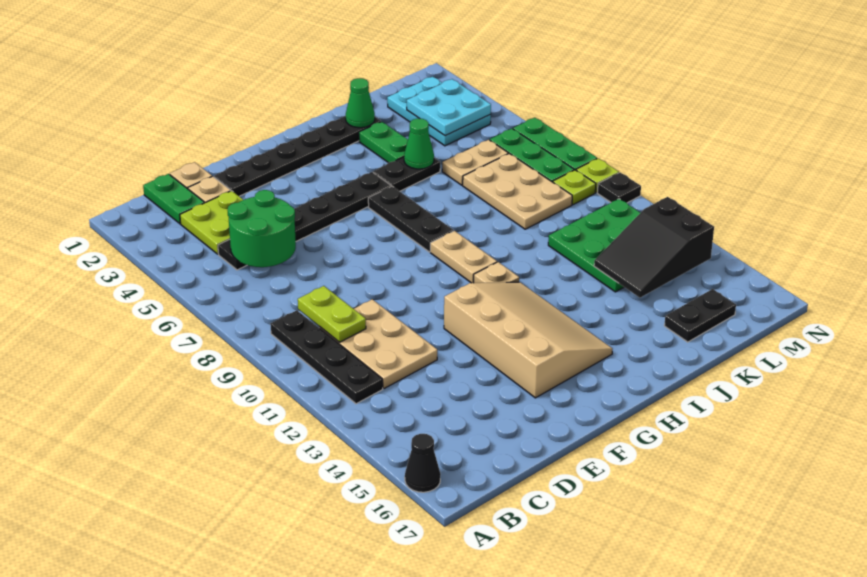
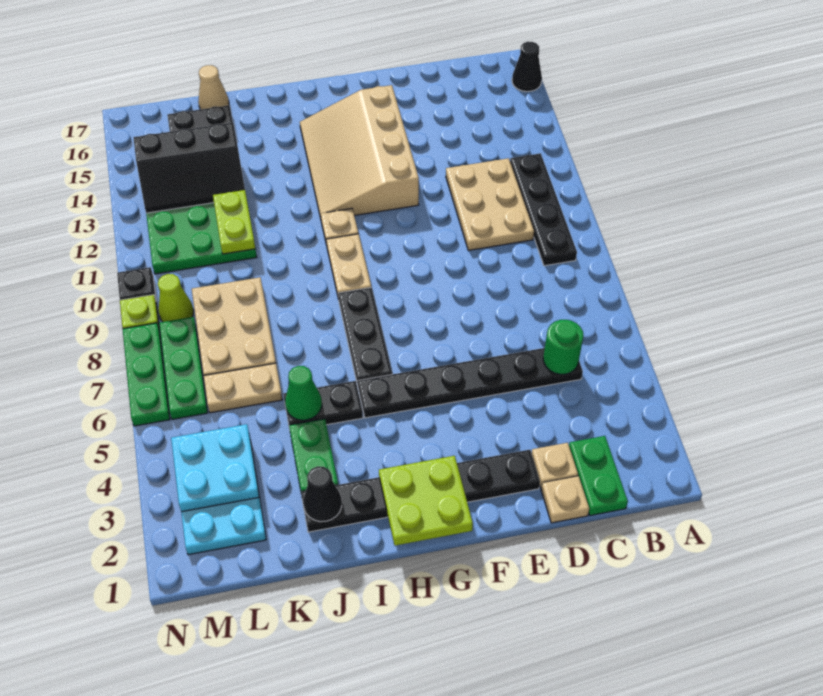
lime 2x2 plate [180,191,243,254] -> lime 2x2 plate moved to [379,456,473,546]
green 2x2 round brick [227,190,296,267] -> green 1x1 round brick [543,320,584,374]
lime 1x2 plate [298,286,366,342] -> lime 1x2 plate moved to [213,190,255,254]
green 1x1 cone [346,78,375,128] -> black 1x1 cone [303,466,342,522]
black 2x3 slope [594,197,714,298] -> black 2x3 slope turned to [133,123,245,213]
none -> tan 1x1 cone [198,65,229,109]
lime 1x1 plate [553,170,596,205] -> lime 1x1 cone [158,274,194,322]

